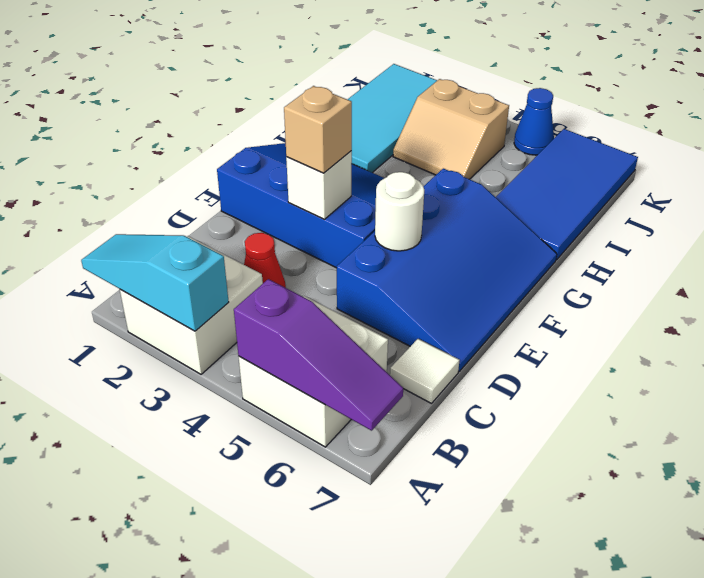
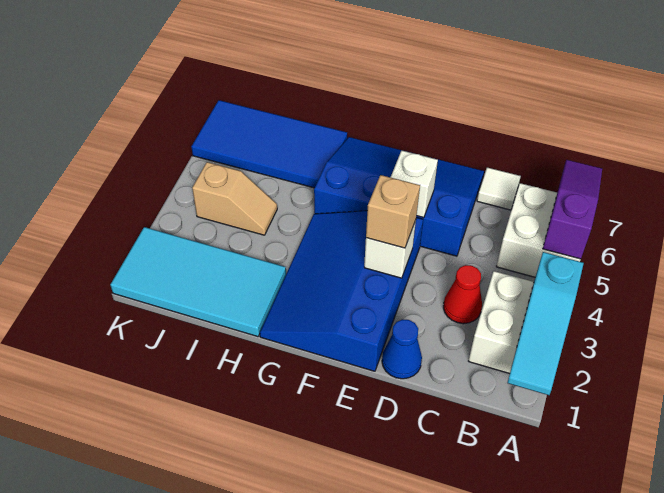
white 1x1 round brick [375,172,424,251] -> white 1x1 brick [391,150,438,218]
tan 2x2 slope [393,79,509,179] -> tan 1x2 slope [192,162,277,235]
blue 1x1 cone [514,88,554,155] -> blue 1x1 cone moved to [382,319,422,379]

